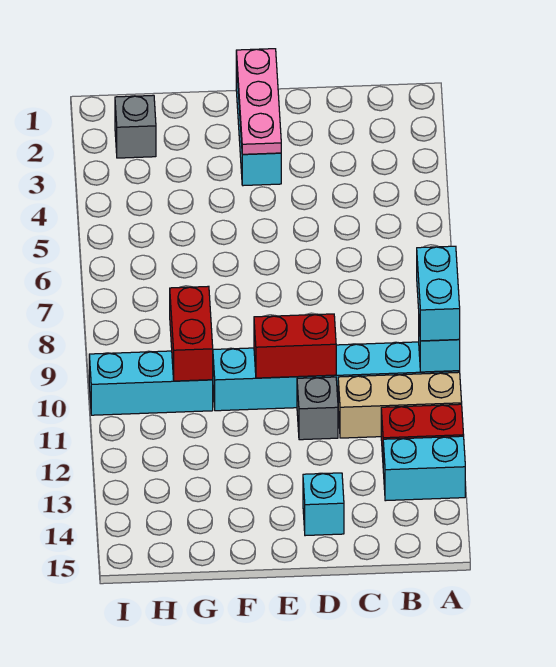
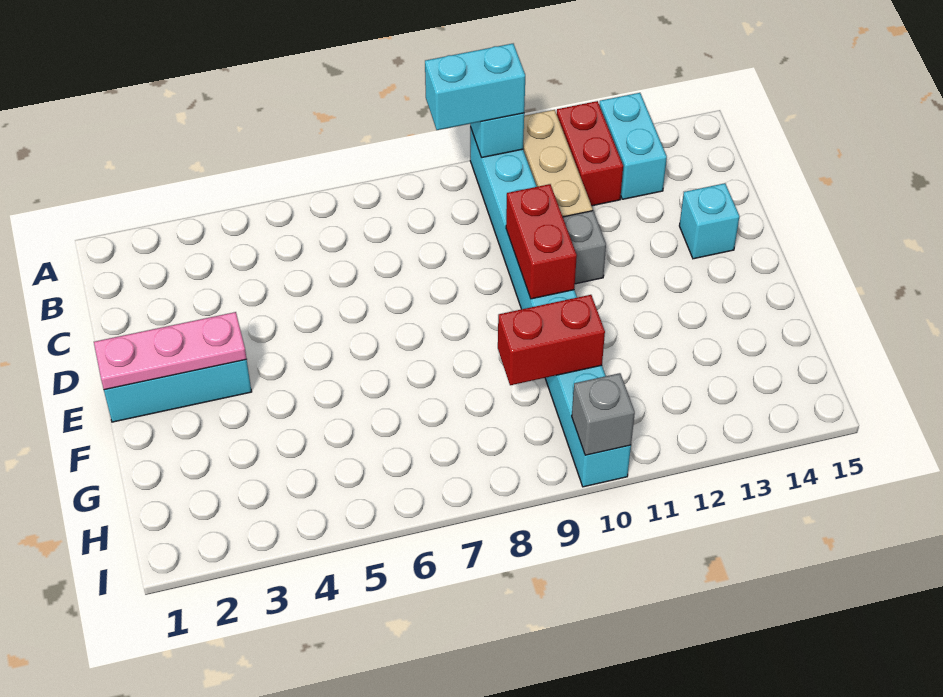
grey 1x1 brick [115,95,156,158] -> grey 1x1 brick moved to [572,373,635,455]

